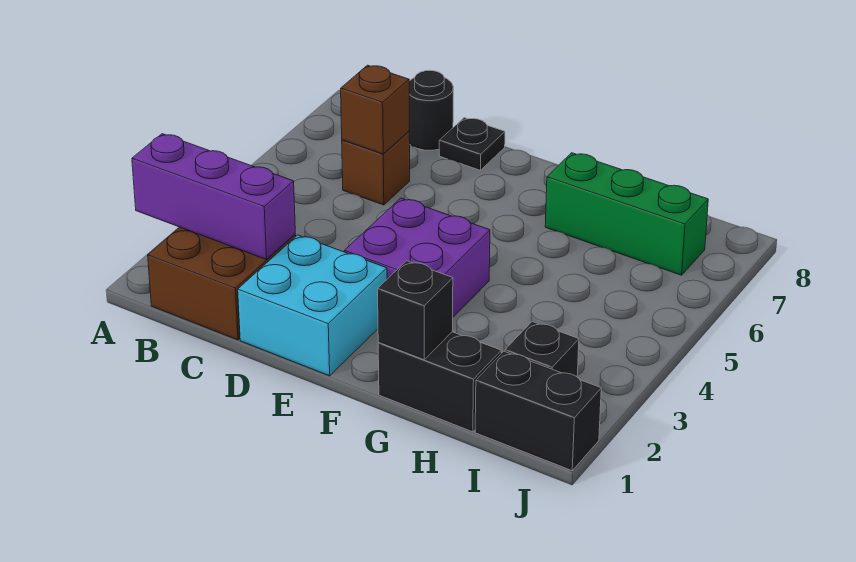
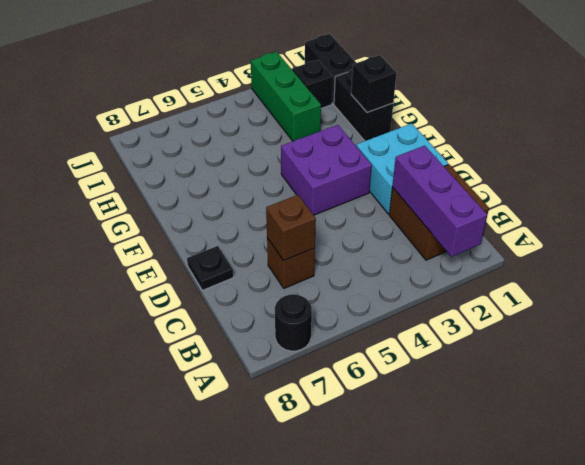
black 1x1 round brick [409,70,453,150] -> black 1x1 round brick moved to [275,294,312,351]
green 1x3 brick [545,153,708,275] -> green 1x3 brick moved to [251,52,321,141]

